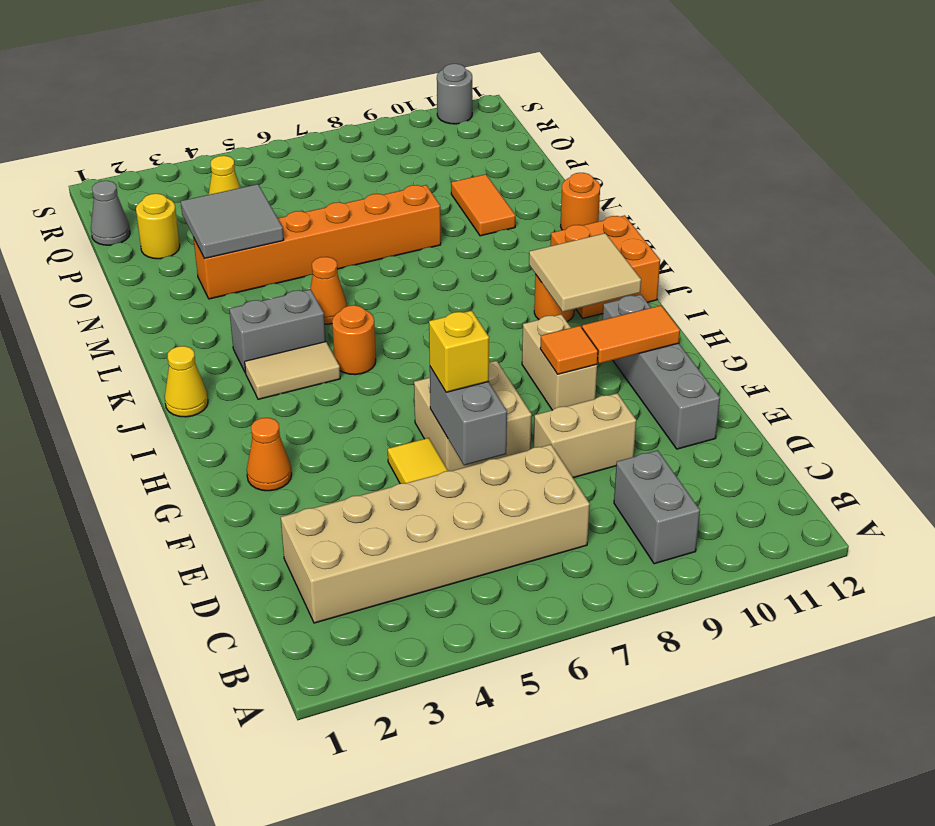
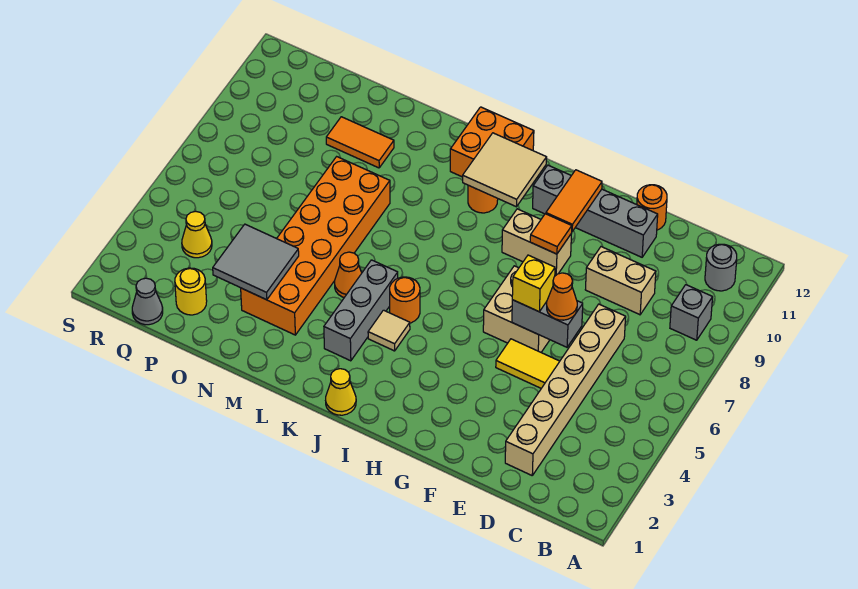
grey 1x2 brick [614,450,700,564] -> grey 1x1 brick [670,285,713,340]
tan 2x6 brick [281,444,590,623] -> tan 1x6 brick [505,304,626,475]
tan 1x2 brick [534,393,636,478] -> tan 1x2 brick turned to [585,247,656,315]
orange 1x1 cone [247,418,292,491] -> orange 1x1 cone moved to [547,273,577,320]
tan 1x2 tile [245,342,340,399] -> tan 1x1 tile [368,310,410,351]
grey 1x2 brick [229,289,326,373] -> grey 1x3 brick [324,260,398,361]
orange 1x1 round brick [560,173,600,230] -> orange 1x1 round brick moved to [637,185,667,230]
orange 1x6 brick [194,185,441,299] -> orange 2x6 brick [241,157,390,335]
grey 1x1 round brick [437,64,472,124] -> grey 1x1 round brick moved to [705,244,737,291]

